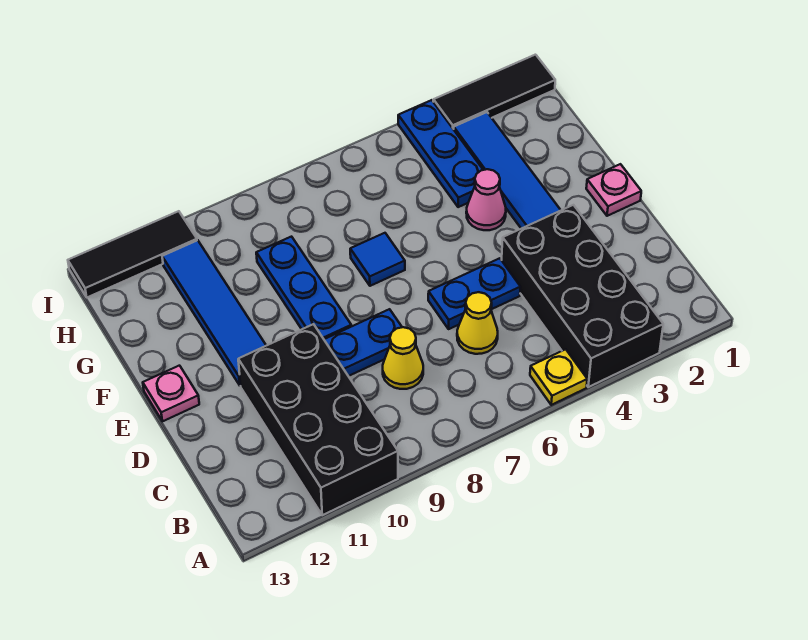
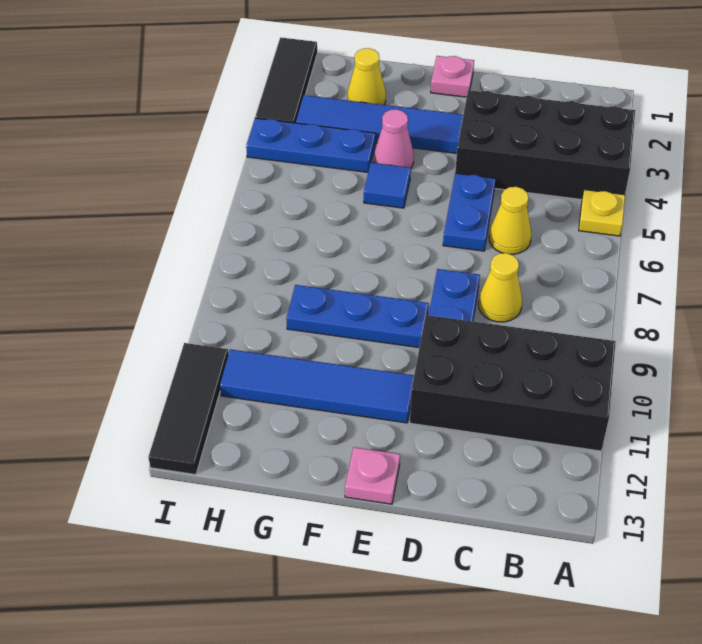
blue 1x1 tile [350,233,405,286] -> blue 1x1 tile moved to [364,163,411,208]
none -> yellow 1x1 cone [348,48,386,105]

